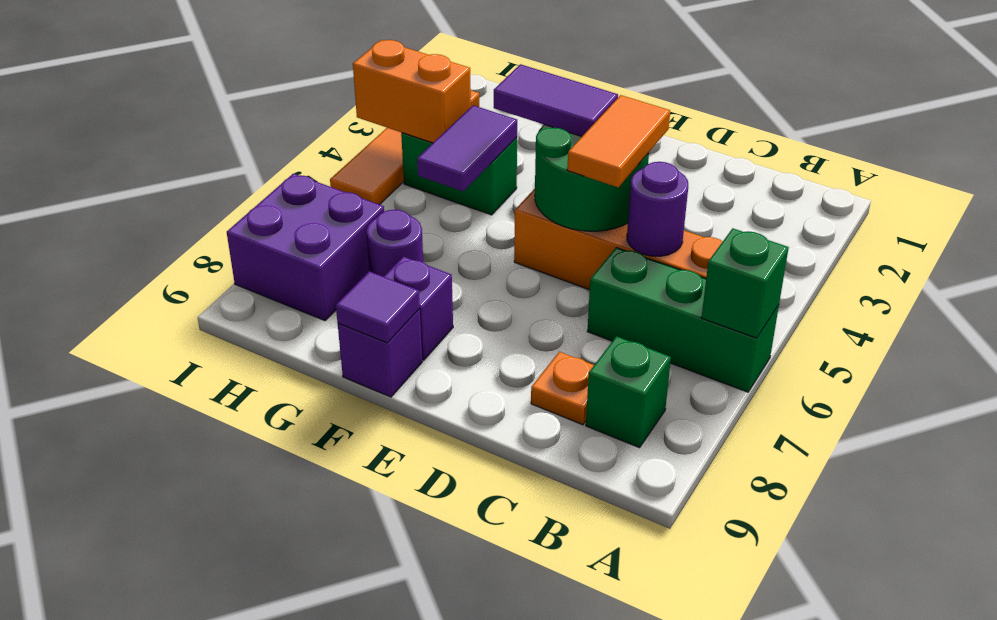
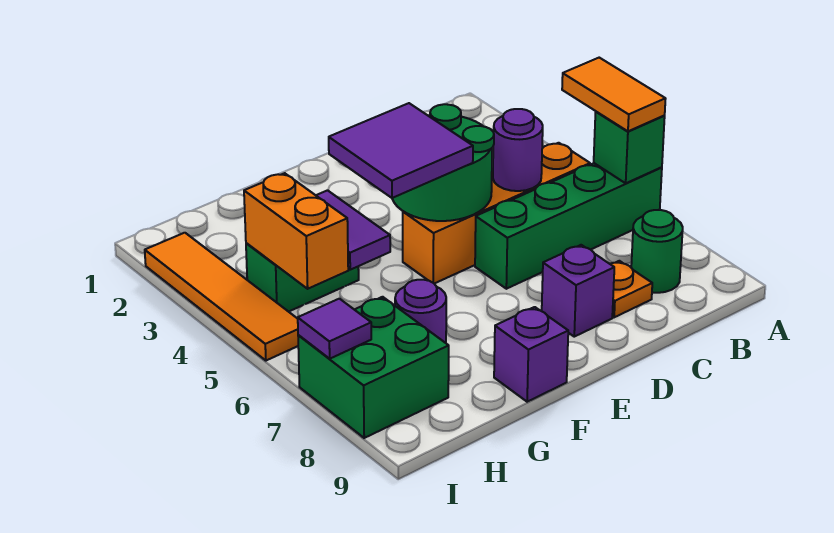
green 1x3 brick [587,248,779,392] -> green 1x4 brick [475,163,662,289]
green 1x1 brick [586,336,671,448] -> green 1x1 round brick [631,210,683,293]
orange 1x2 tile [567,95,670,188] -> orange 1x2 tile moved to [562,58,666,131]
purple 1x2 tile [494,64,618,136] -> purple 2x2 tile [329,103,473,198]
purple 1x1 brick [384,257,453,360] -> purple 1x1 brick moved to [542,245,614,337]
purple 1x1 tile [336,271,420,343] -> purple 1x1 tile moved to [298,299,371,359]
orange 1x2 brick [353,40,471,143] -> orange 1x2 brick turned to [244,173,348,289]
purple 2x2 brick [227,174,384,321] -> green 2x2 brick [298,297,449,438]

